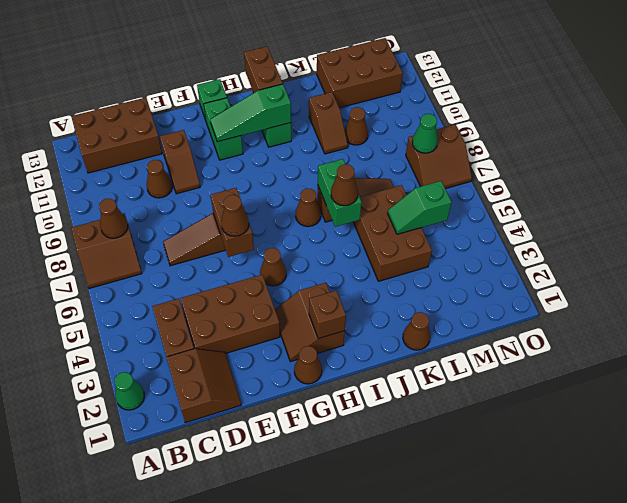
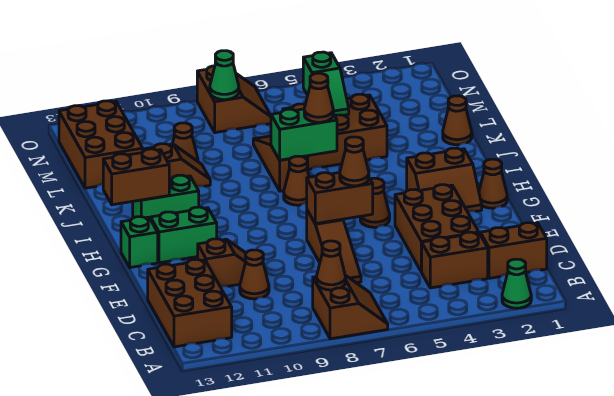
green 1x3 slope [210,84,291,142] -> none
brown 1x1 brick [309,291,346,339] -> none

